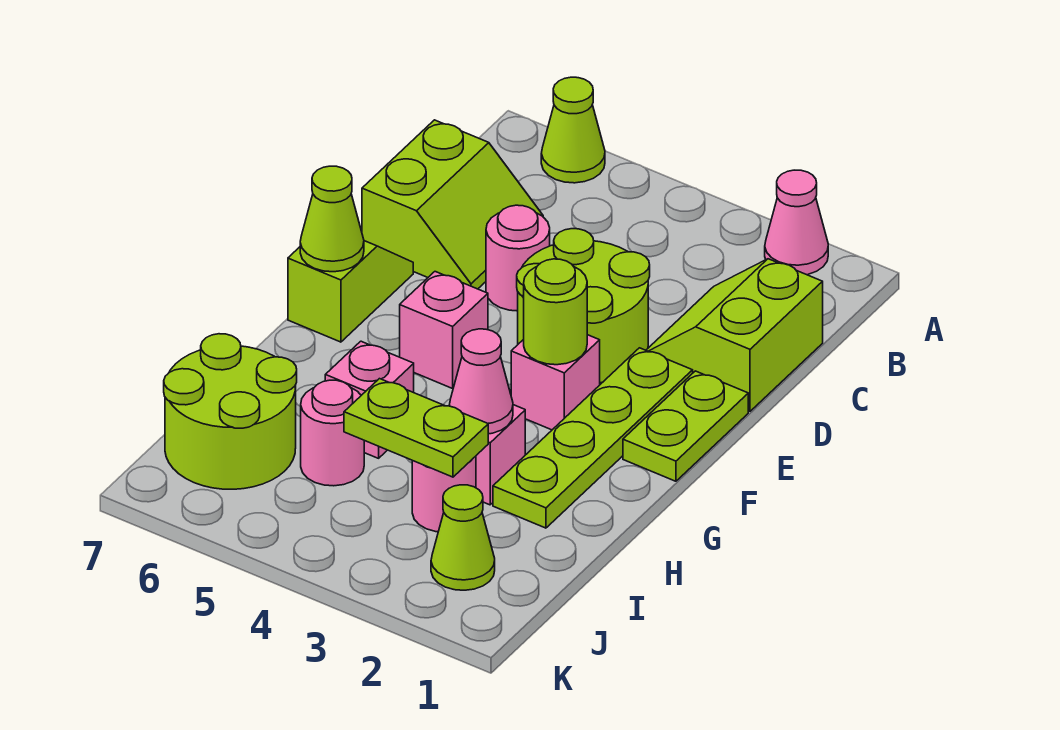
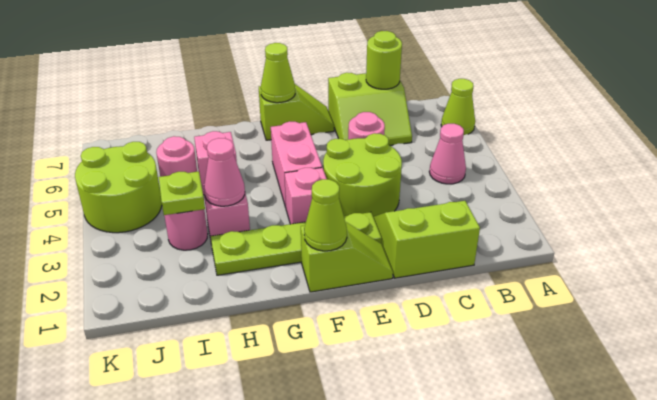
pink 1x1 cone [765,170,828,275] -> pink 1x1 cone moved to [429,124,466,184]
lime 1x2 plate [623,371,748,481] -> lime 1x2 slope [301,222,393,292]
lime 1x1 round brick [524,259,587,365] -> lime 1x1 round brick moved to [366,31,402,89]
pink 1x1 brick [400,272,488,388] -> pink 1x2 brick [271,121,322,207]
lime 1x2 plate [344,379,488,477] -> lime 1x1 plate [159,171,205,215]
lime 2x2 round brick [164,334,297,489] -> lime 2x2 round brick moved to [75,142,162,233]
lime 1x1 cone [431,485,495,590] -> lime 1x1 cone moved to [304,179,347,251]

